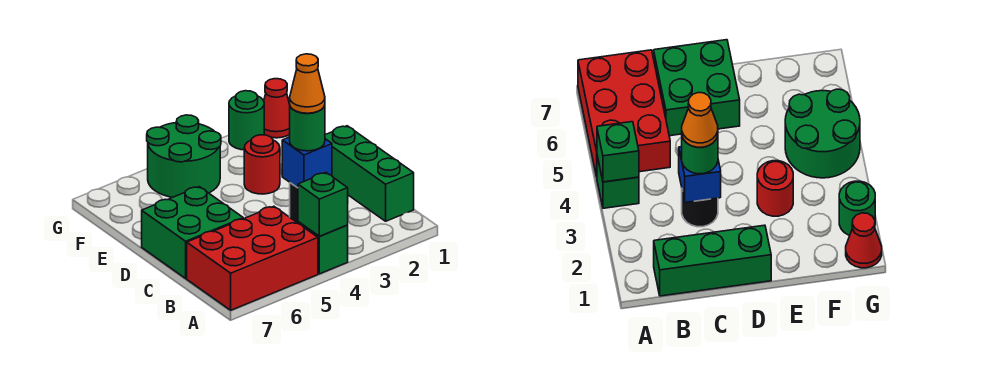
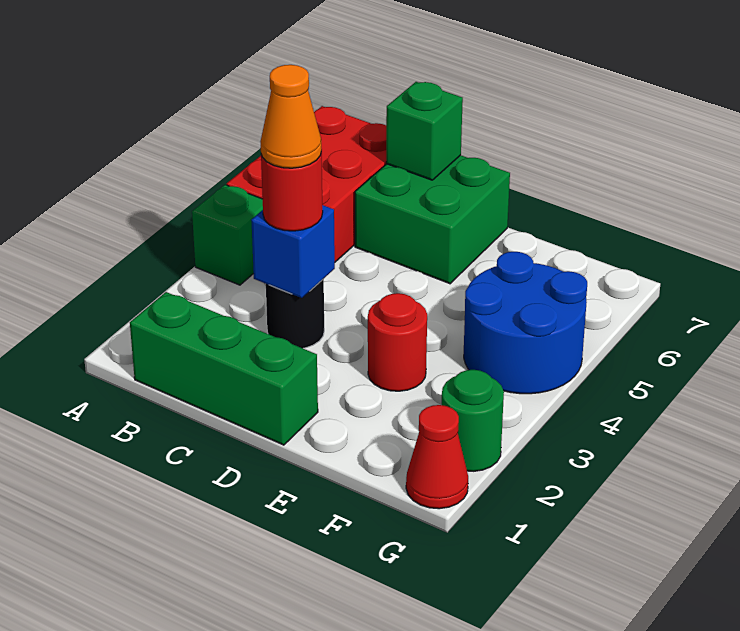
green 1x1 brick [298,173,348,236] -> green 1x1 brick moved to [386,82,463,180]
green 1x1 round brick [290,105,325,151] -> red 1x1 round brick [261,152,323,231]
green 2x2 round brick [147,115,221,197] -> blue 2x2 round brick [464,252,587,394]

